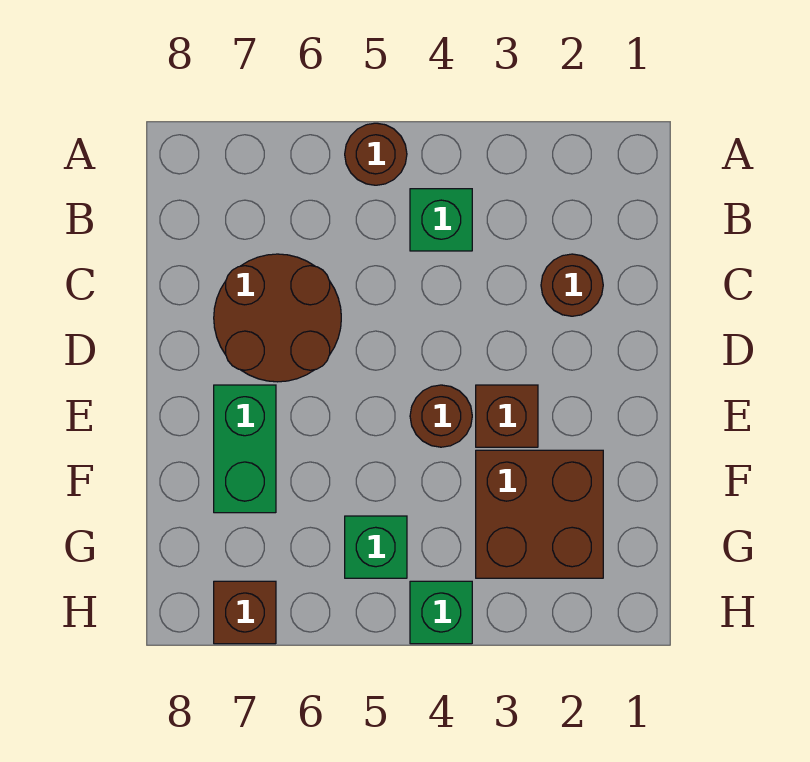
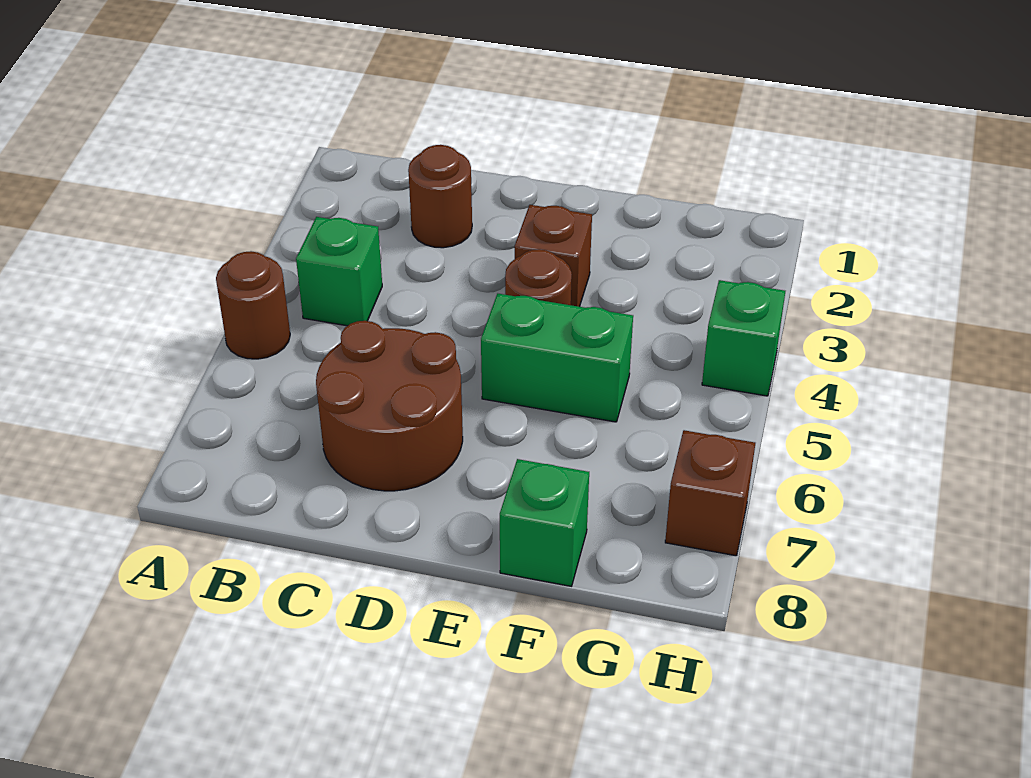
green 1x2 brick [214,385,276,513] -> green 1x2 brick moved to [481,294,633,422]
brown 2x2 brick [476,450,603,578] -> none
green 1x1 brick [345,516,407,578] -> green 1x1 brick moved to [500,459,589,586]

